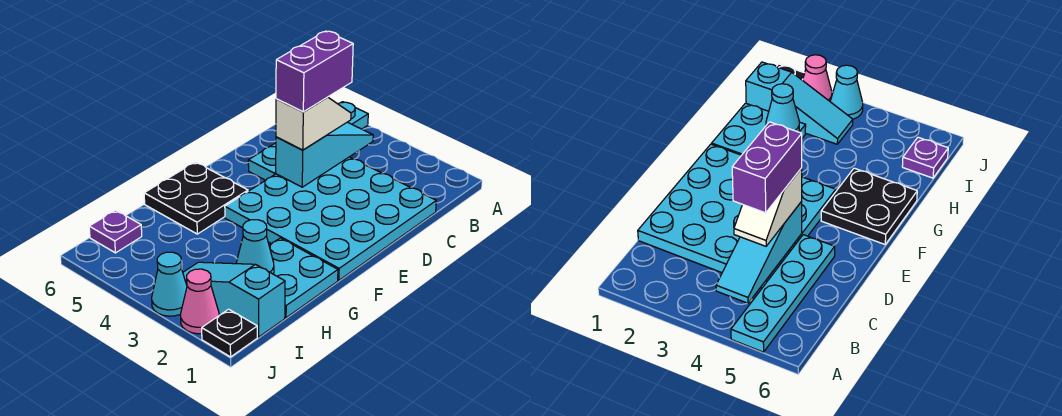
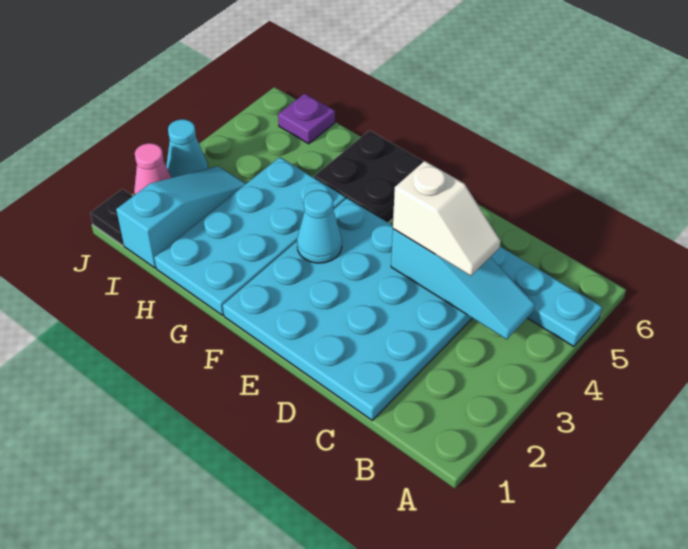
purple 1x2 brick [276,31,353,112] -> none
cyan 2x2 plate [269,238,338,318] -> cyan 2x4 plate [154,157,345,315]
cyan 1x1 cone [236,220,274,274] -> cyan 1x1 cone moved to [297,190,342,263]

